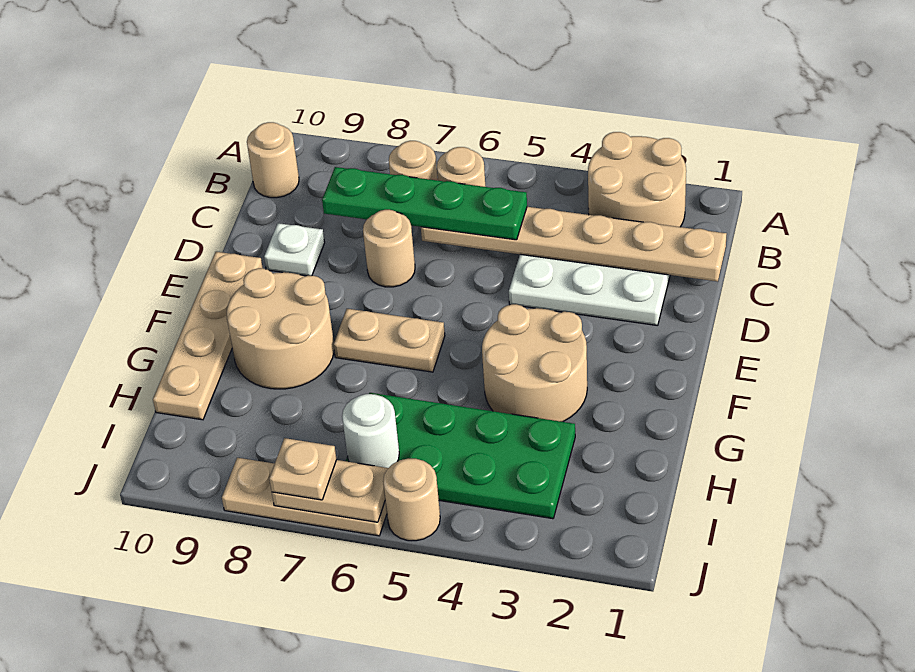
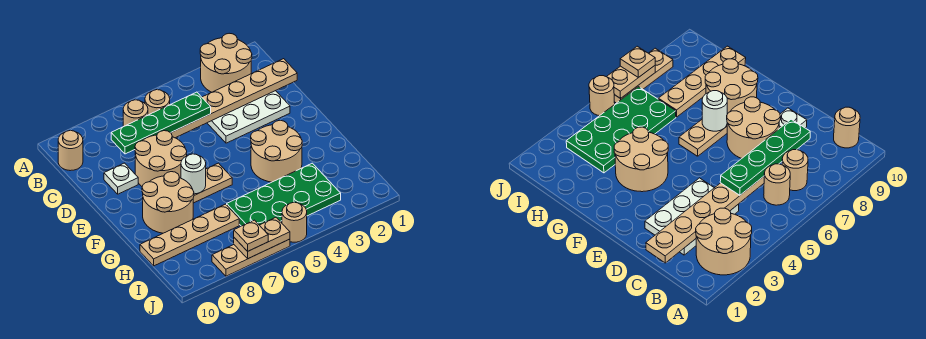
tan 1x1 round brick [363,210,415,287] -> tan 2x2 round brick [135,131,187,186]
tan 1x4 plate [153,252,263,420] -> tan 1x4 plate turned to [140,204,239,266]
white 1x1 round brick [342,394,399,468] -> white 1x1 round brick moved to [181,154,206,194]

